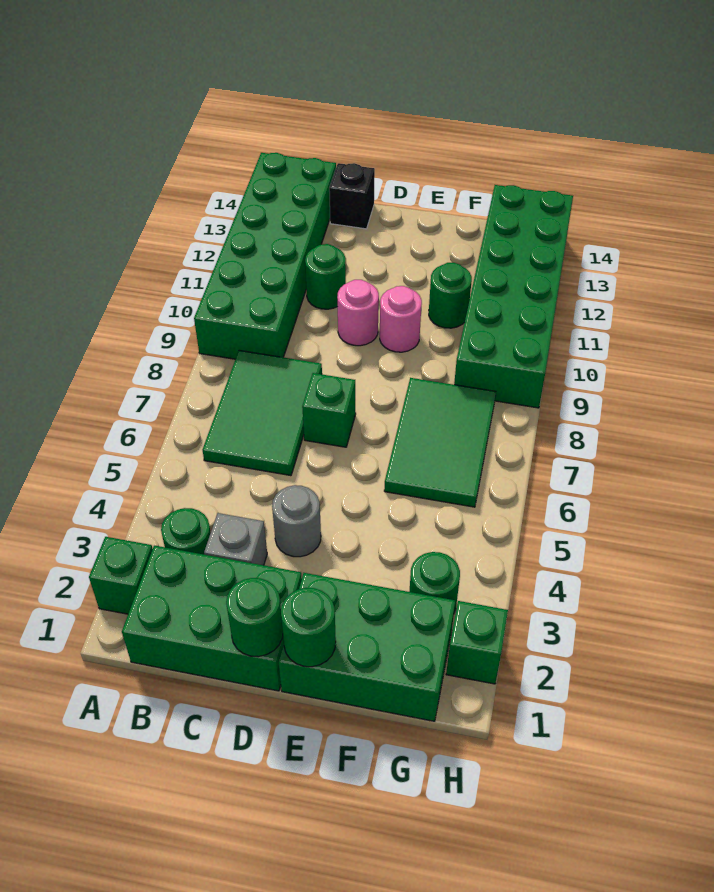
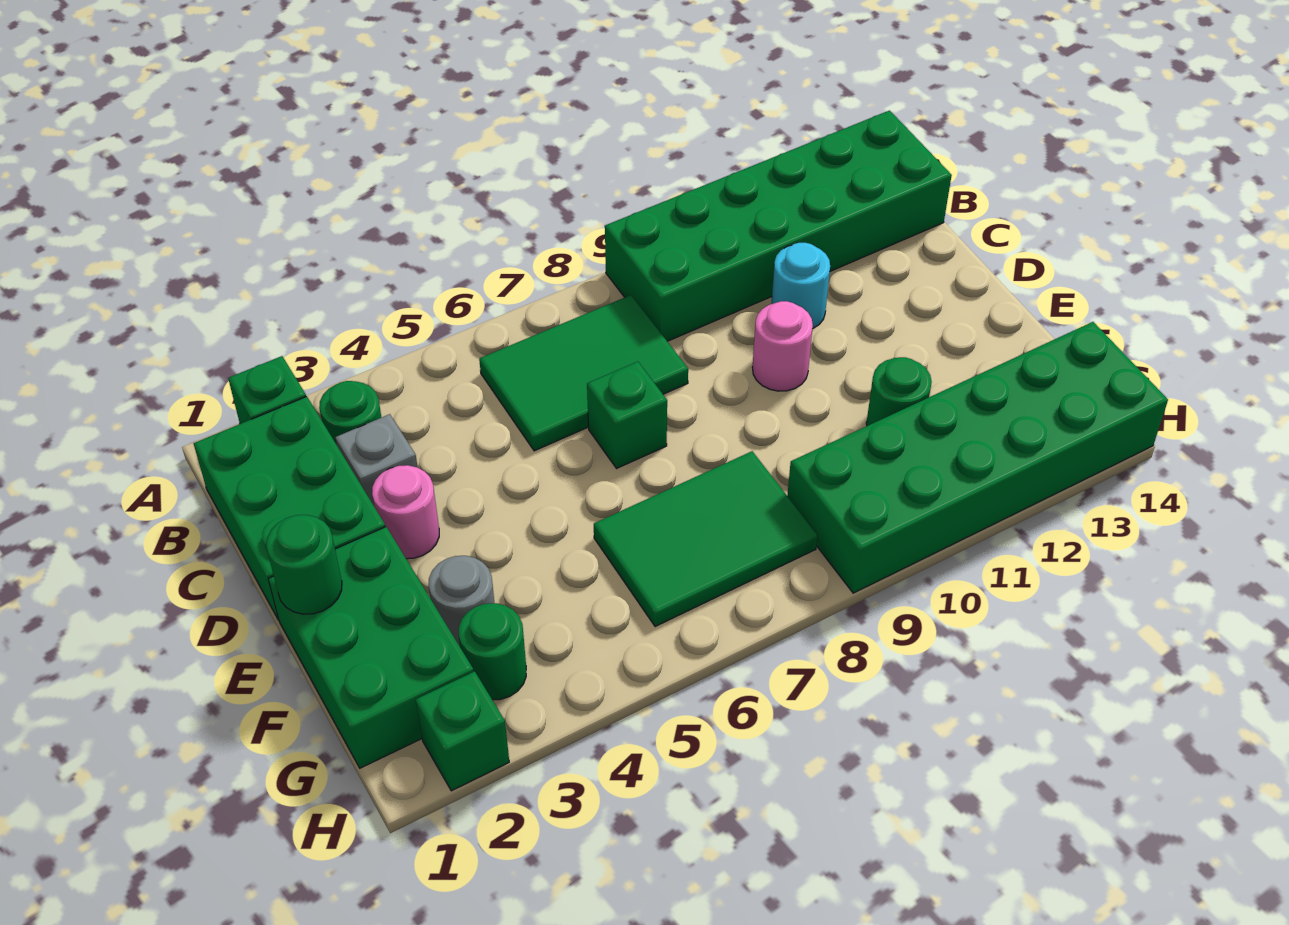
green 1x1 round brick [305,244,346,309] -> cyan 1x1 round brick [771,243,830,328]
black 1x1 brick [329,163,375,229] -> none
green 1x1 round brick [226,578,283,657] -> none
grey 1x1 round brick [272,485,321,557] -> grey 1x1 round brick moved to [429,556,494,646]
pink 1x1 round brick [380,286,422,352] -> pink 1x1 round brick moved to [372,465,439,559]

